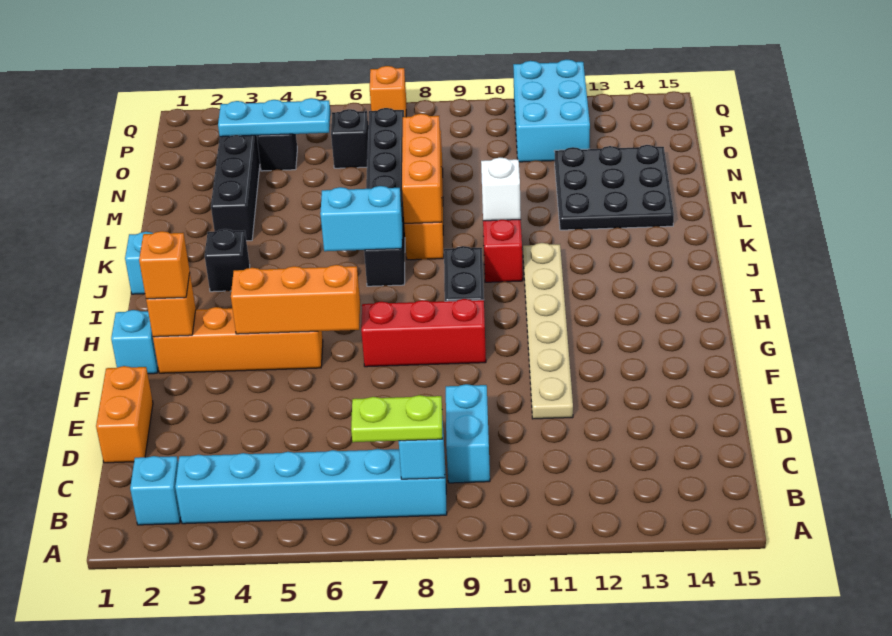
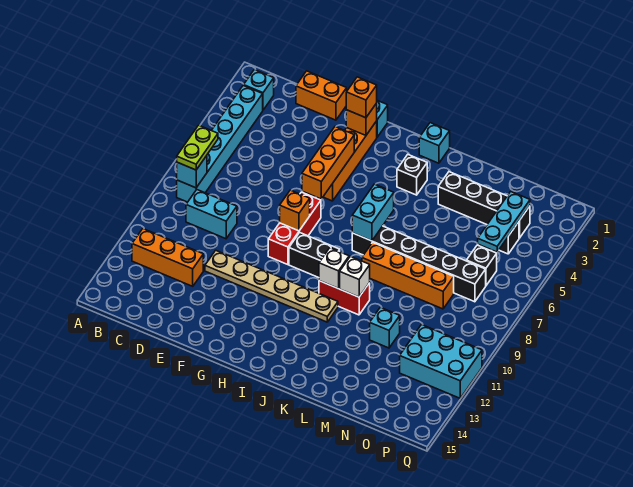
none -> white 1x1 brick [319,248,349,289]
orange 1x3 brick [402,114,442,223] -> orange 1x3 brick moved to [132,229,203,286]
black 3x3 plate [555,145,674,230] -> none
none -> cyan 1x1 brick [370,307,400,348]
orange 1x1 brick [370,66,406,117] -> orange 1x1 brick moved to [280,190,310,231]

